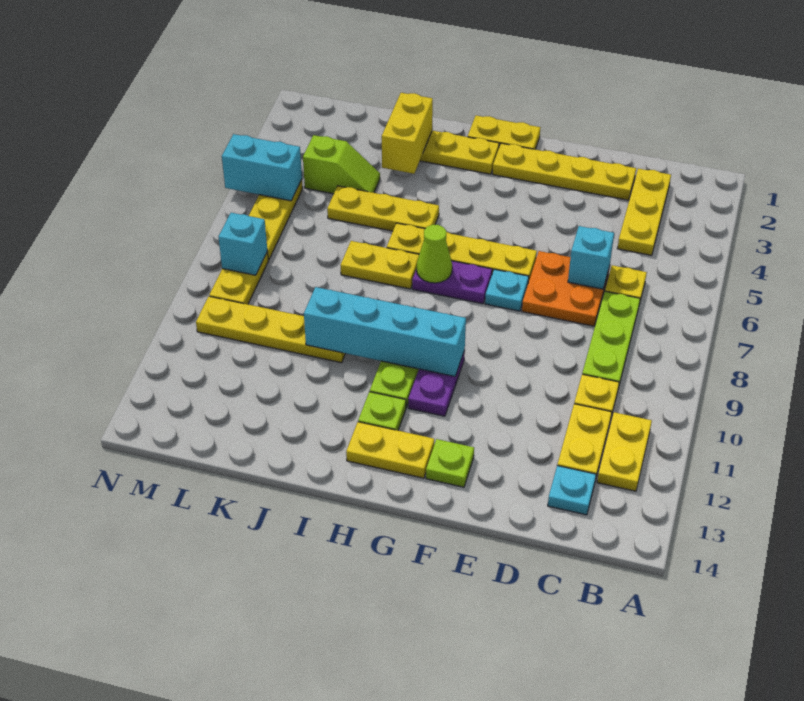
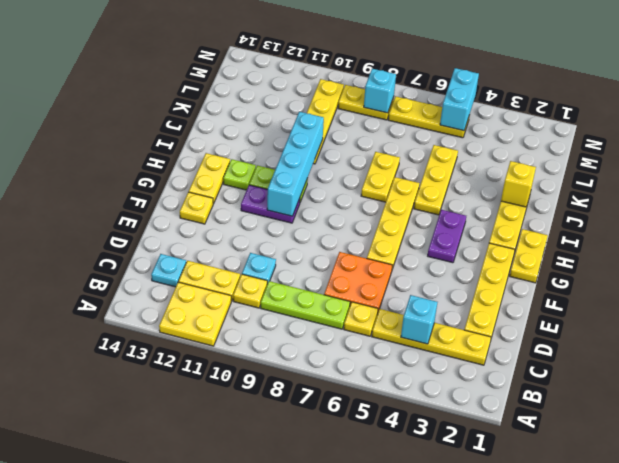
yellow 1x2 plate [597,412,652,491] -> yellow 2x2 plate [159,282,231,346]
yellow 1x3 plate [617,169,671,255] -> yellow 1x4 plate [372,309,491,365]
cyan 1x1 brick [568,226,614,289] -> cyan 1x1 brick moved to [401,295,437,344]
cyan 1x1 plate [485,269,529,311] -> cyan 1x1 plate moved to [242,253,276,284]
lime 1x1 plate [426,439,474,487] -> yellow 1x1 plate [180,192,213,224]
purple 1x2 plate [412,261,492,304] -> purple 1x2 plate moved to [428,210,466,263]
lime 1x1 cone [417,225,452,283] -> none
yellow 1x2 brick [382,93,433,174] -> yellow 1x1 brick [501,161,536,207]
lime 1x2 slope [303,135,380,194] -> none

